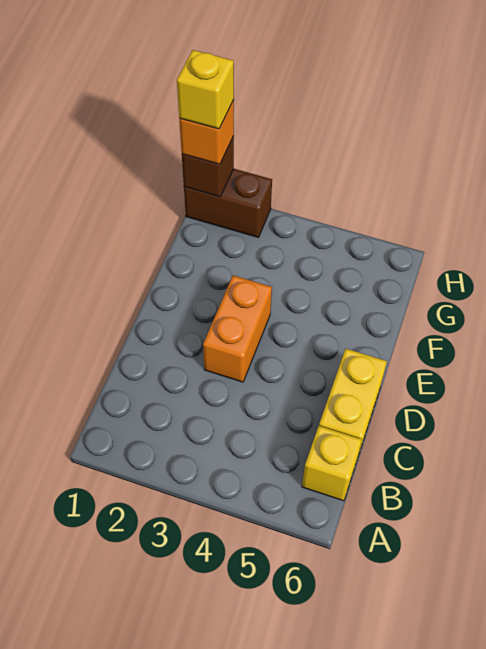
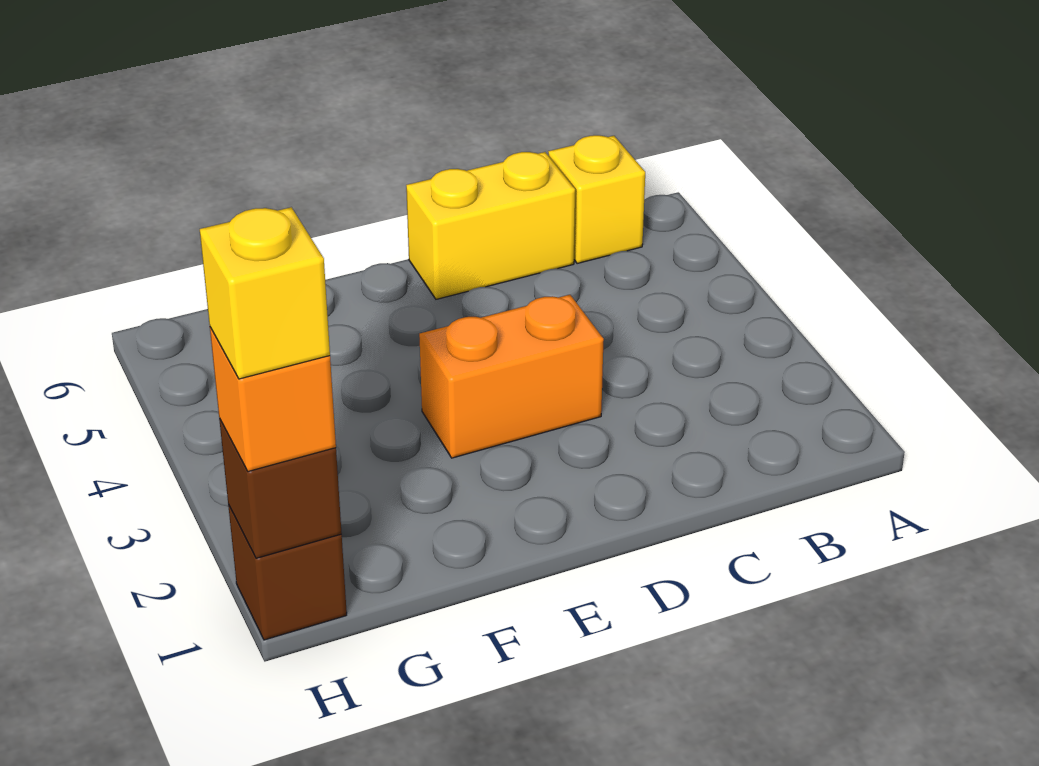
brown 1x2 brick [184,169,272,238] -> brown 1x1 brick [228,504,347,640]

